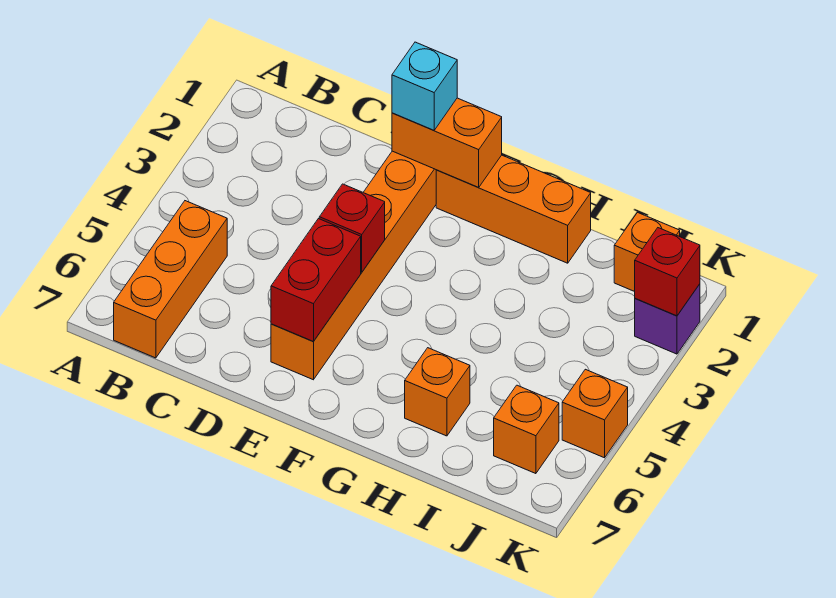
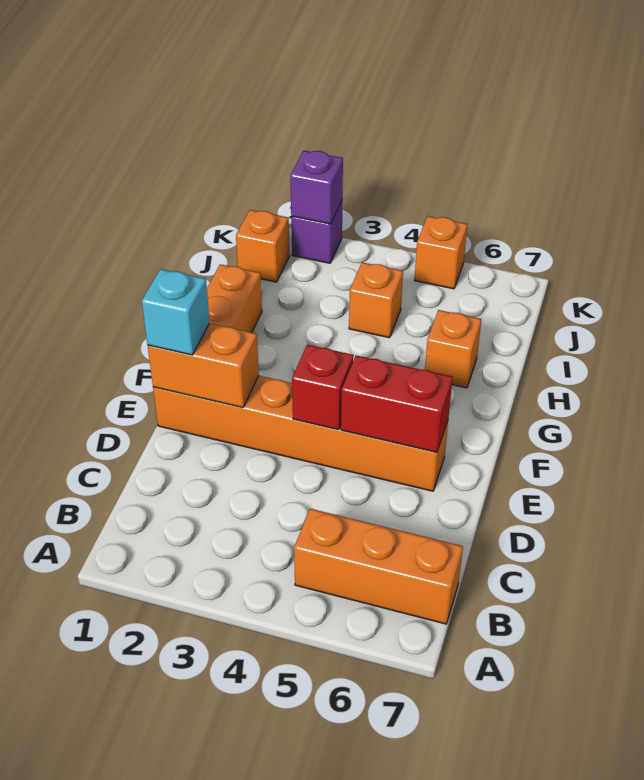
orange 1x2 brick [392,98,502,188] -> orange 1x2 brick turned to [148,323,259,408]
orange 1x1 brick [494,385,559,474] -> orange 1x1 brick moved to [349,262,403,338]
red 1x1 brick [635,228,700,316] -> purple 1x1 brick [290,151,343,224]

